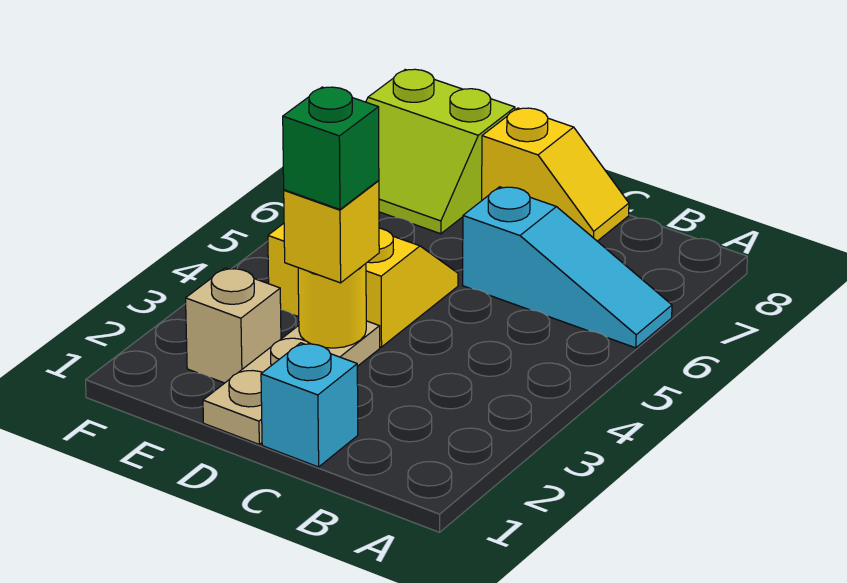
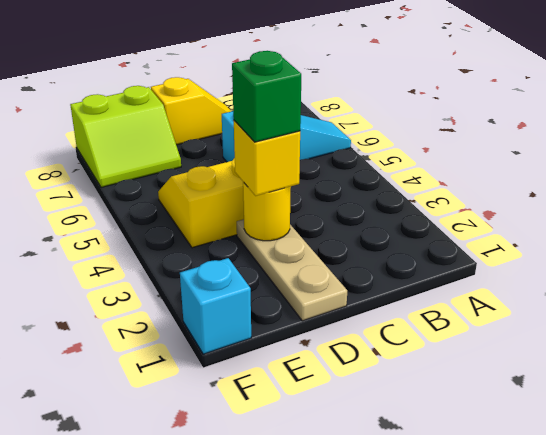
cyan 1x1 brick [261,343,358,467] -> cyan 1x1 brick moved to [180,258,251,354]
tan 1x1 brick [186,268,281,383] -> none

